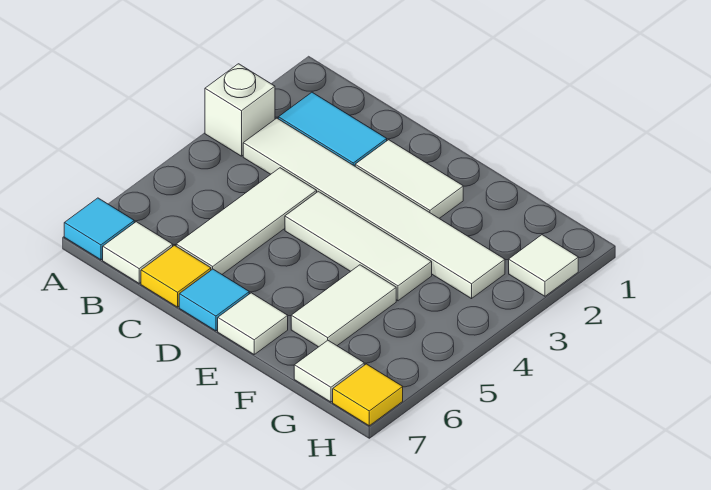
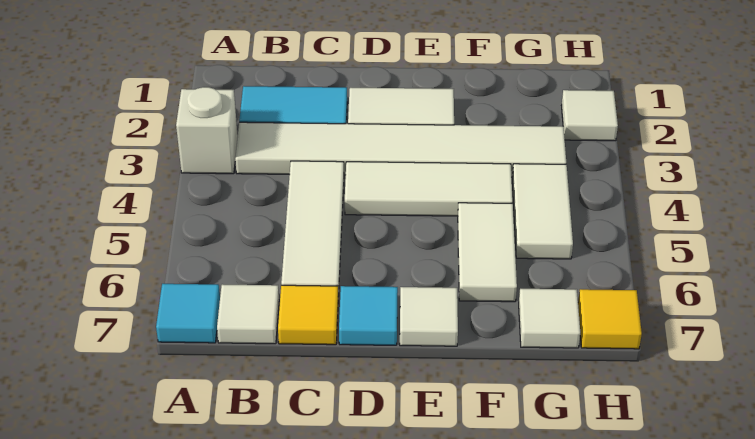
none -> white 1x2 tile [512,164,573,259]

